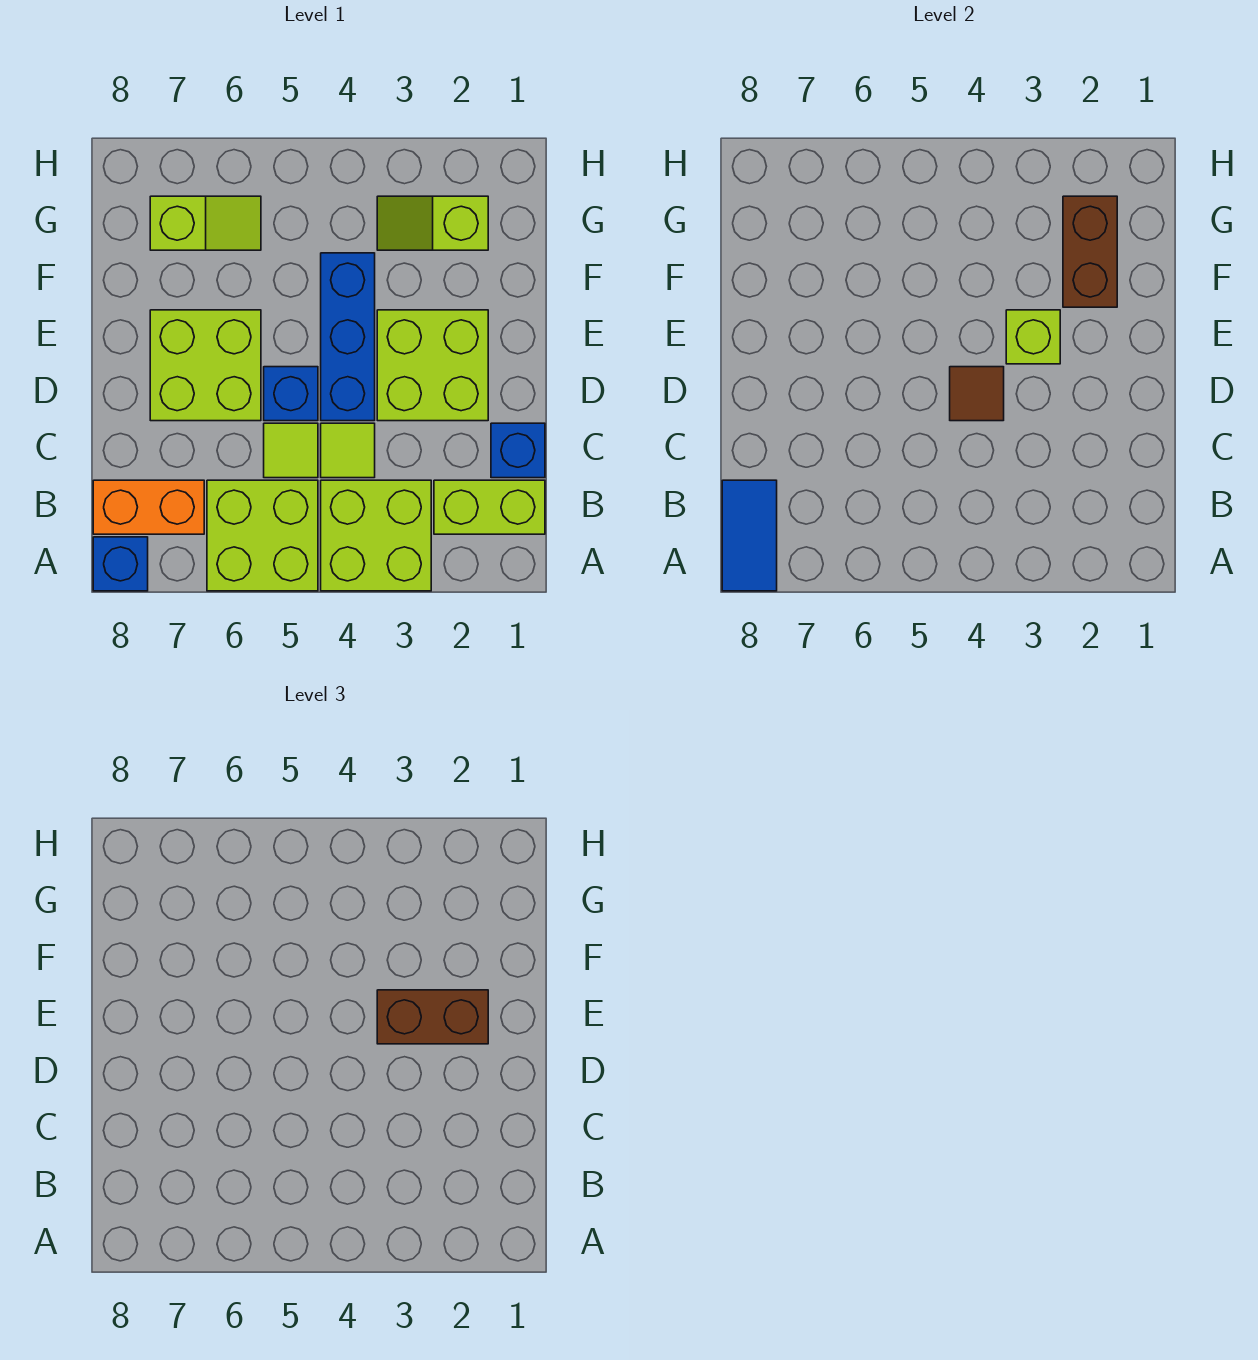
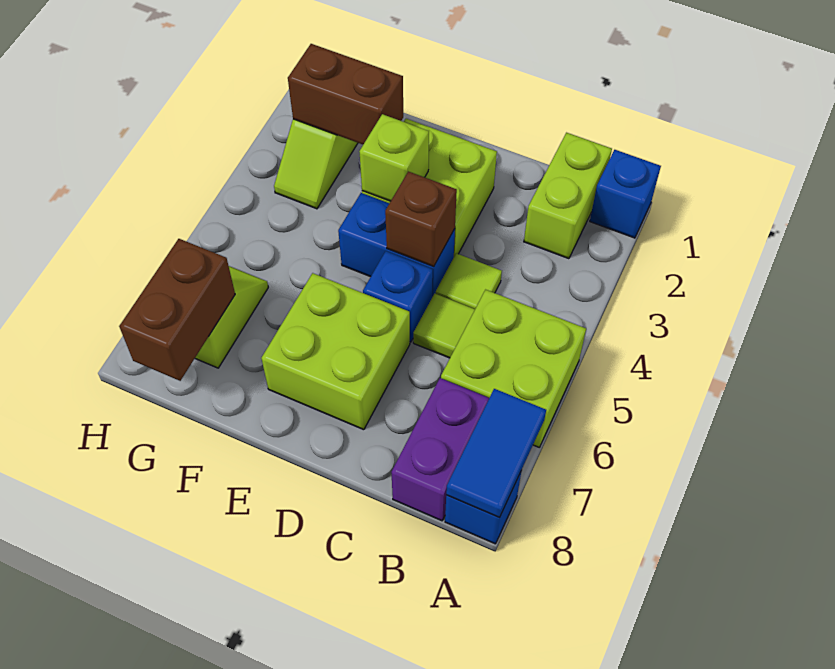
lime 2x2 brick [321,480,431,591] -> none
blue 1x2 tile [722,480,777,591] -> blue 1x2 tile turned to [446,389,546,518]
orange 1x2 brick [93,480,204,534] -> purple 1x2 brick [391,378,489,521]
blue 1x1 brick [491,423,545,478] -> blue 1x1 brick moved to [590,150,661,238]
blue 1x3 brick [321,253,375,421] -> blue 1x2 brick [338,193,455,297]
brown 1x1 tile [950,367,1004,421] -> brown 1x1 brick [385,171,457,267]
brown 1x2 brick [377,990,488,1044] -> brown 1x2 brick moved to [119,239,235,381]

